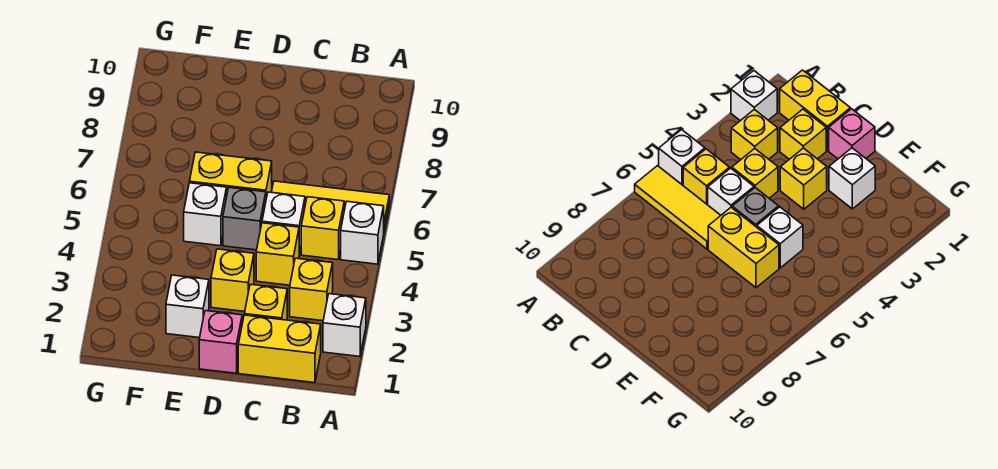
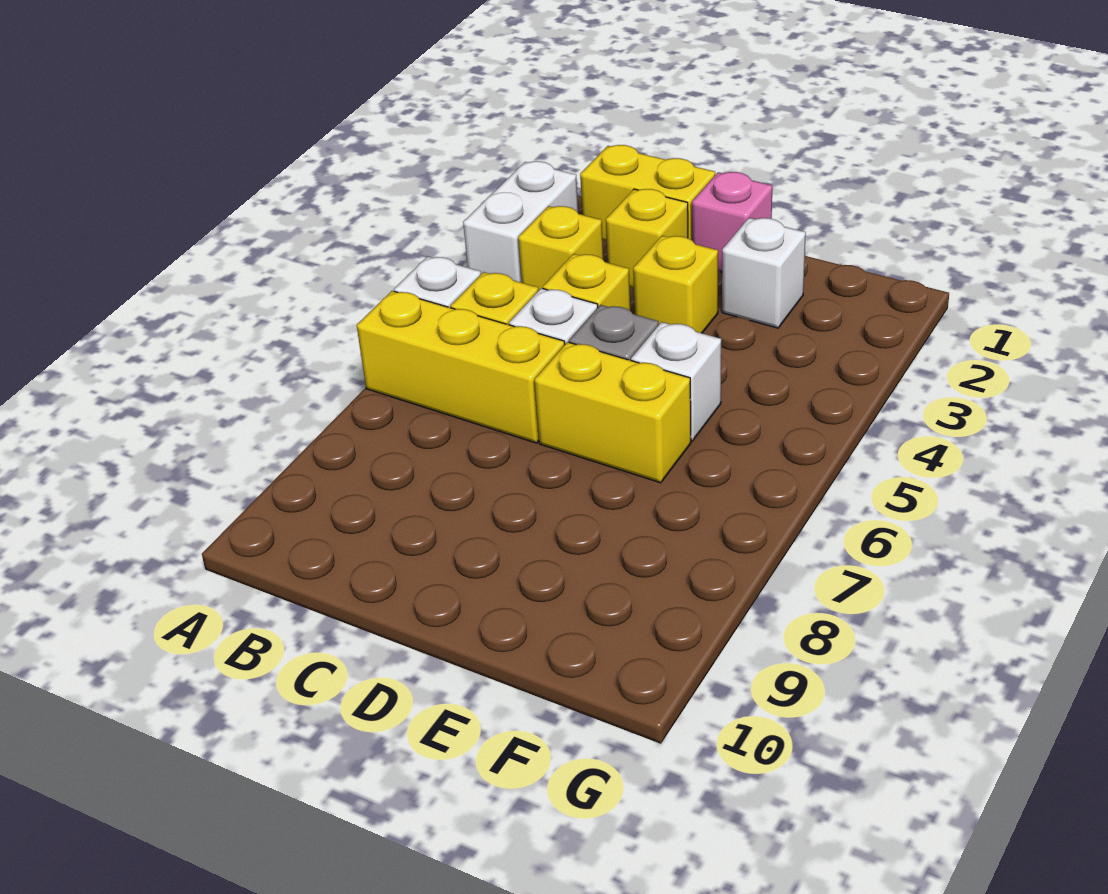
white 1x1 brick [323,294,366,356] -> white 1x2 brick [463,161,578,283]
yellow 1x3 tile [271,181,389,230] -> yellow 1x3 brick [357,291,565,443]

